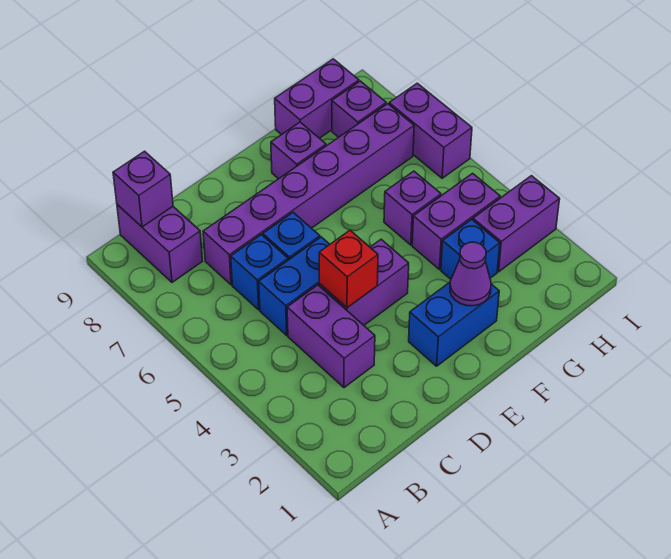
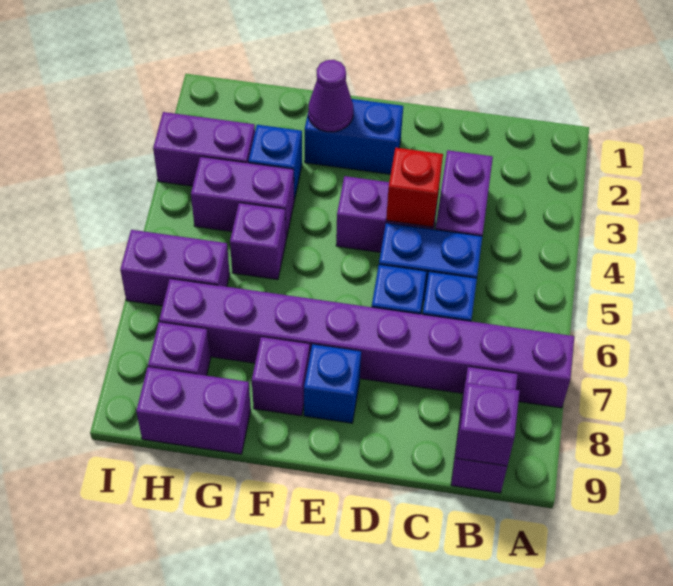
purple 1x6 brick [203,104,414,285] -> purple 1x8 brick [159,279,574,408]
none -> blue 1x1 brick [304,344,361,423]
purple 1x2 brick [389,83,472,178] -> purple 1x2 brick turned to [120,230,230,306]

